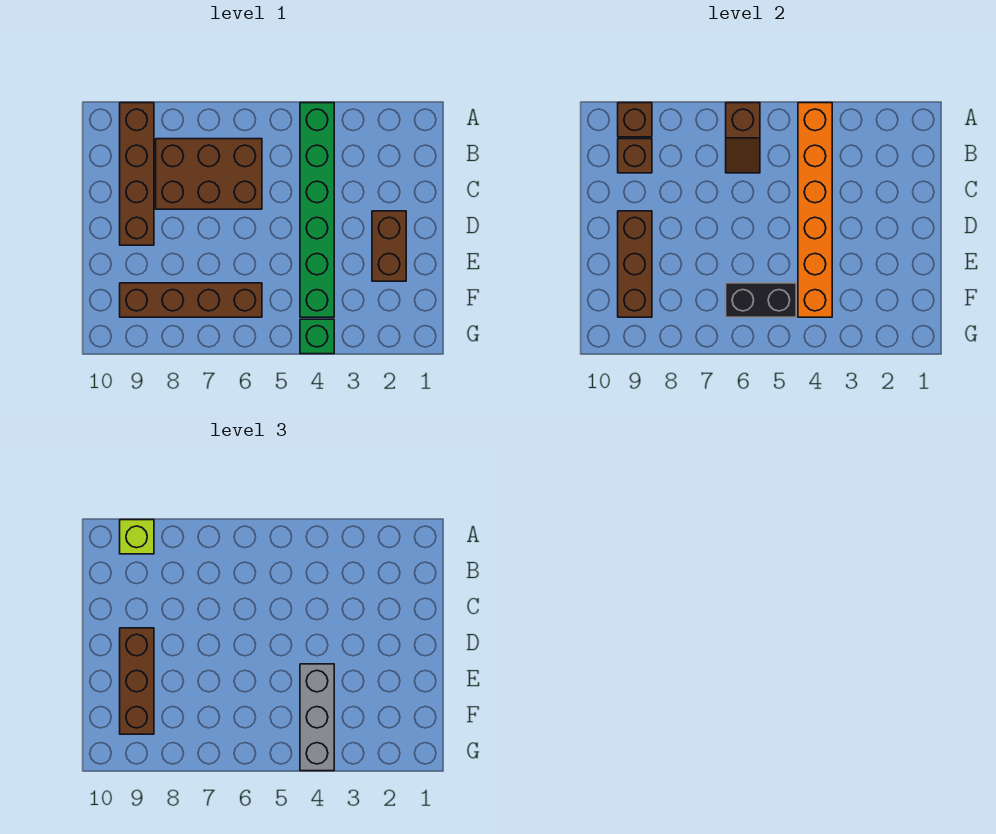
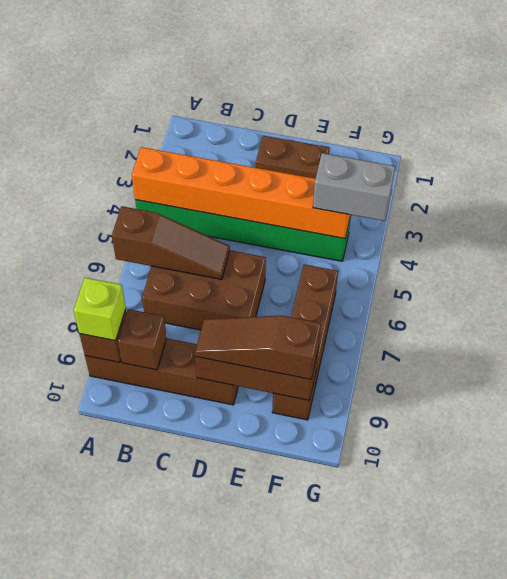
brown 1x2 slope [726,103,760,173] -> brown 1x3 slope [112,206,230,279]
brown 2x3 brick [156,139,262,209] -> brown 2x3 brick turned to [142,251,266,330]
brown 1x3 brick [120,628,154,734] -> brown 1x3 slope [195,316,321,379]
grey 1x3 brick [300,664,334,771] -> grey 1x2 brick [313,153,395,221]
black 1x2 brick [726,283,796,317] -> none
green 1x1 brick [300,319,334,354] -> none

